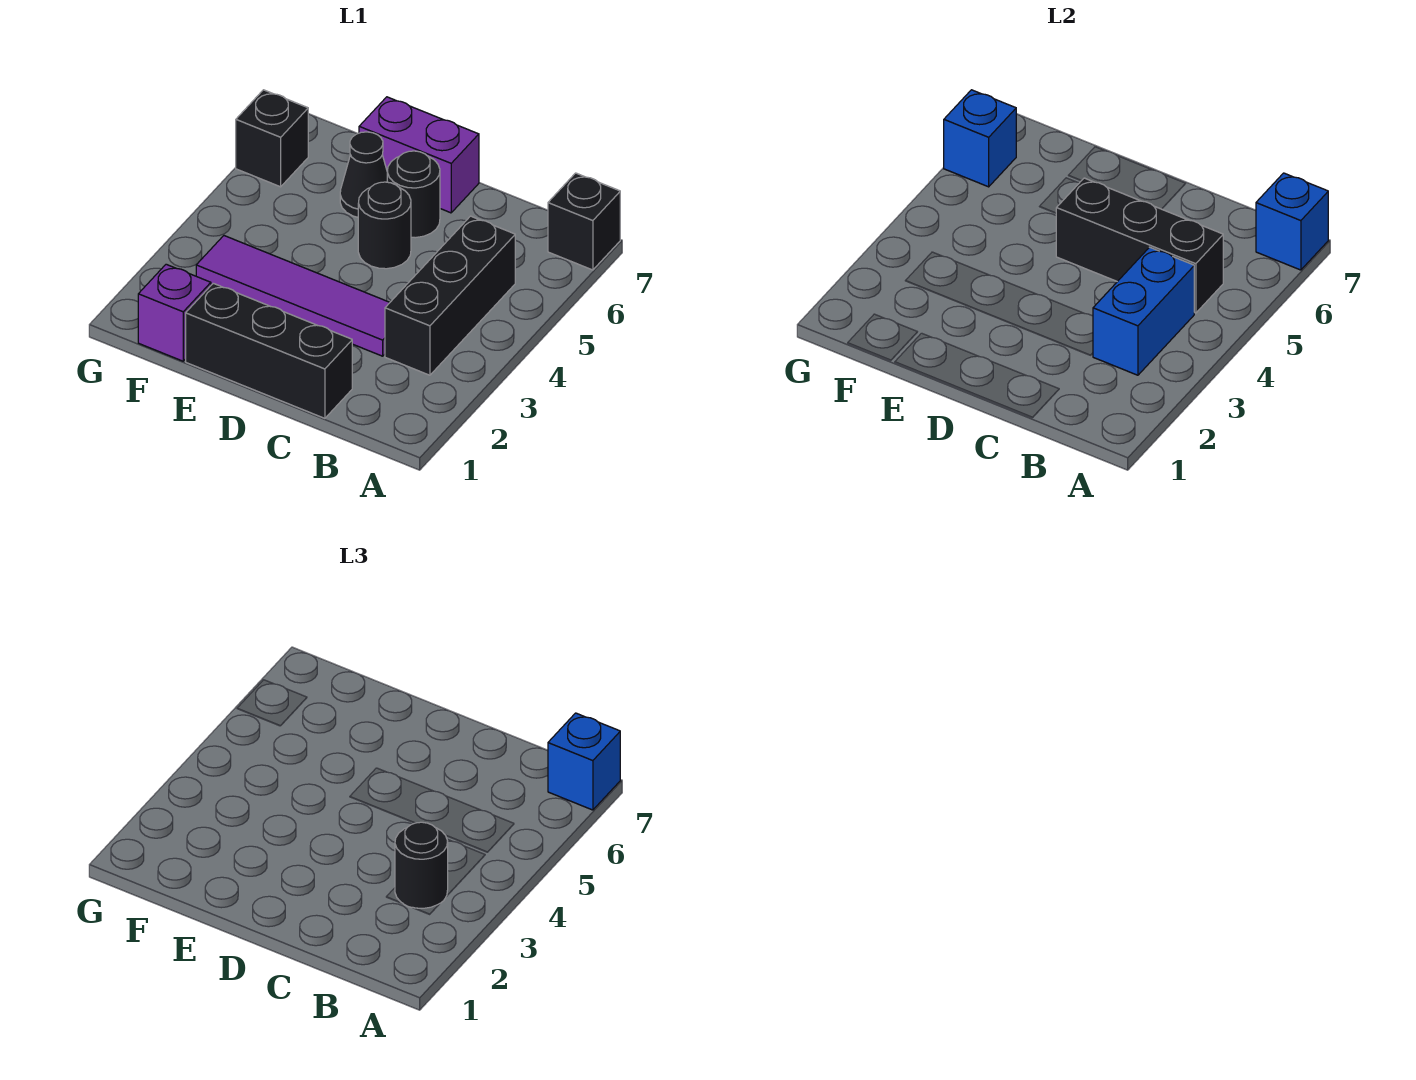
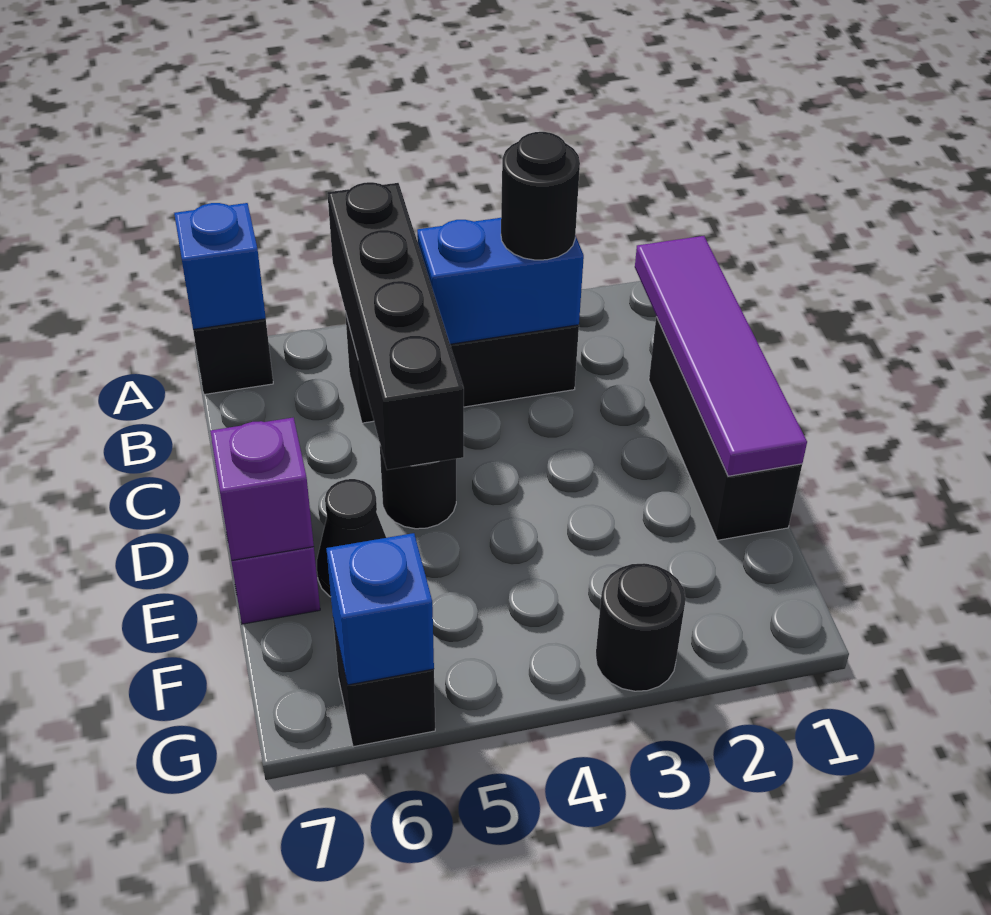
blue 1x1 brick [548,713,620,810] -> none
black 1x3 brick [1056,178,1223,313] -> black 1x4 brick [327,182,464,470]
purple 1x4 tile [196,236,390,356] -> purple 1x4 tile moved to [635,236,807,476]
black 1x1 round brick [387,151,440,238] -> black 1x1 round brick moved to [596,564,686,691]
purple 1x1 brick [138,264,211,361] -> purple 1x1 brick moved to [210,418,314,561]

